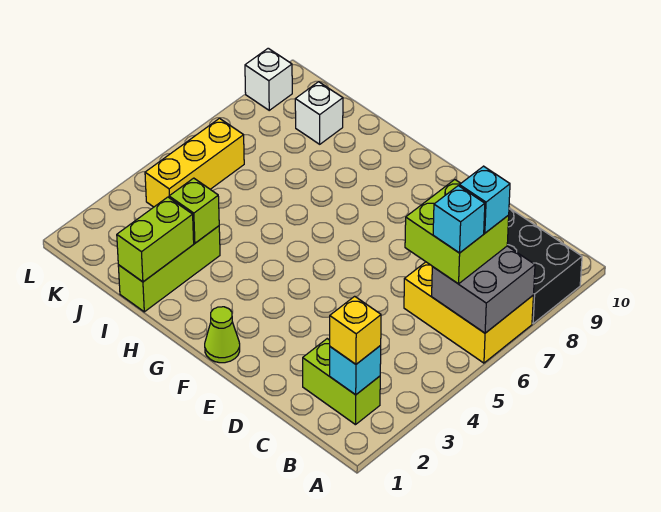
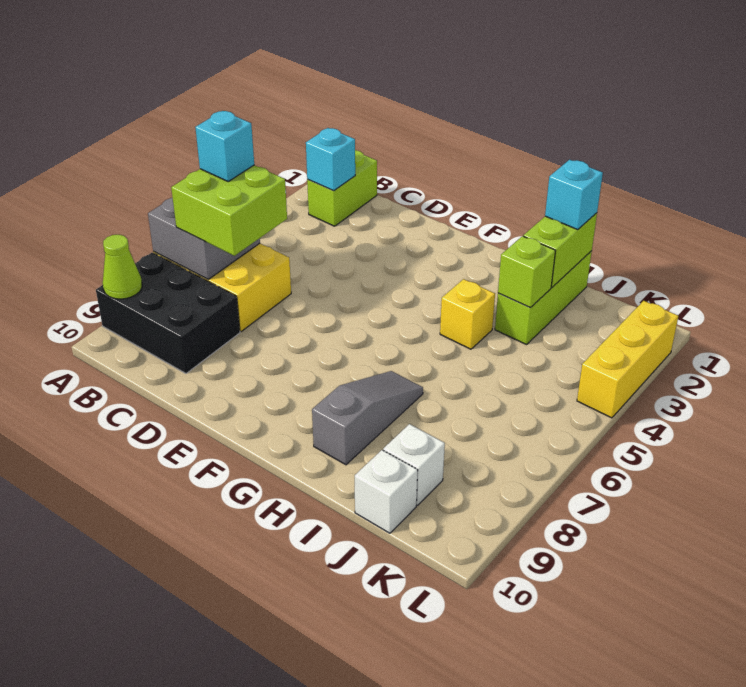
lime 1x2 brick [303,339,380,425] -> lime 1x2 brick turned to [307,150,377,226]
yellow 1x1 brick [330,296,381,364] -> yellow 1x1 brick moved to [440,279,495,349]
cyan 1x1 brick [459,166,510,233] -> cyan 1x1 brick moved to [545,160,603,230]
lime 1x1 cone [205,307,240,363] -> lime 1x1 cone moved to [103,235,142,299]
none -> grey 1x3 slope [312,371,423,465]
yellow 1x3 brick [145,118,244,207] -> yellow 1x3 brick moved to [577,301,678,418]
white 1x1 brick [245,48,292,110] -> white 1x1 brick moved to [355,450,418,533]

